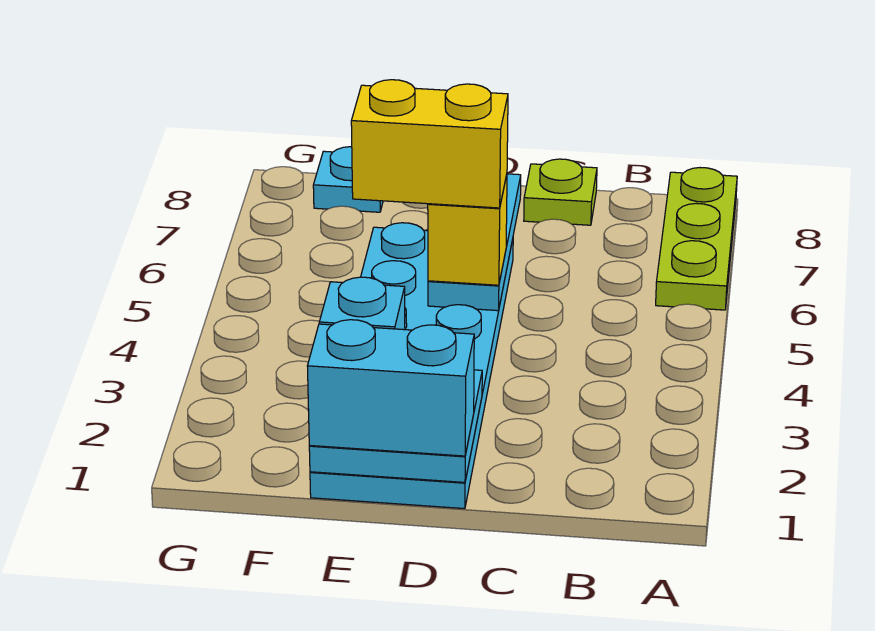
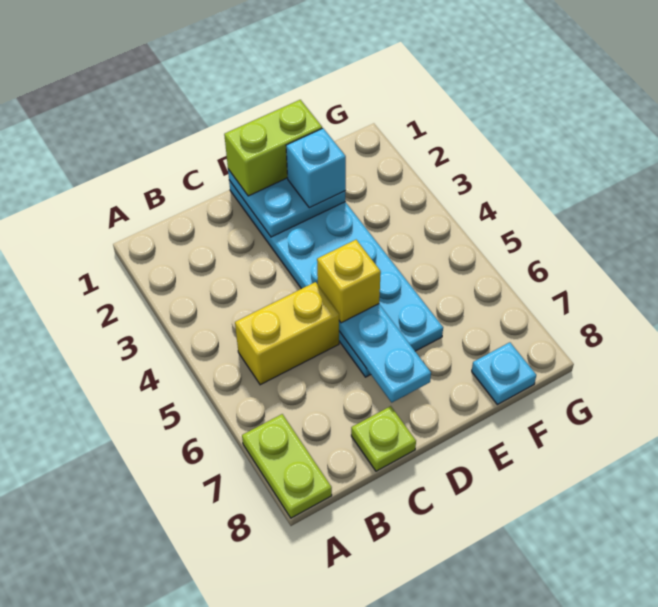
lime 1x3 plate [656,168,737,310] -> lime 1x2 plate [242,414,332,518]
cyan 1x2 brick [307,320,474,456] -> lime 1x2 brick [224,100,322,196]
yellow 1x2 brick [351,80,508,208] -> yellow 1x2 brick moved to [235,282,339,385]

